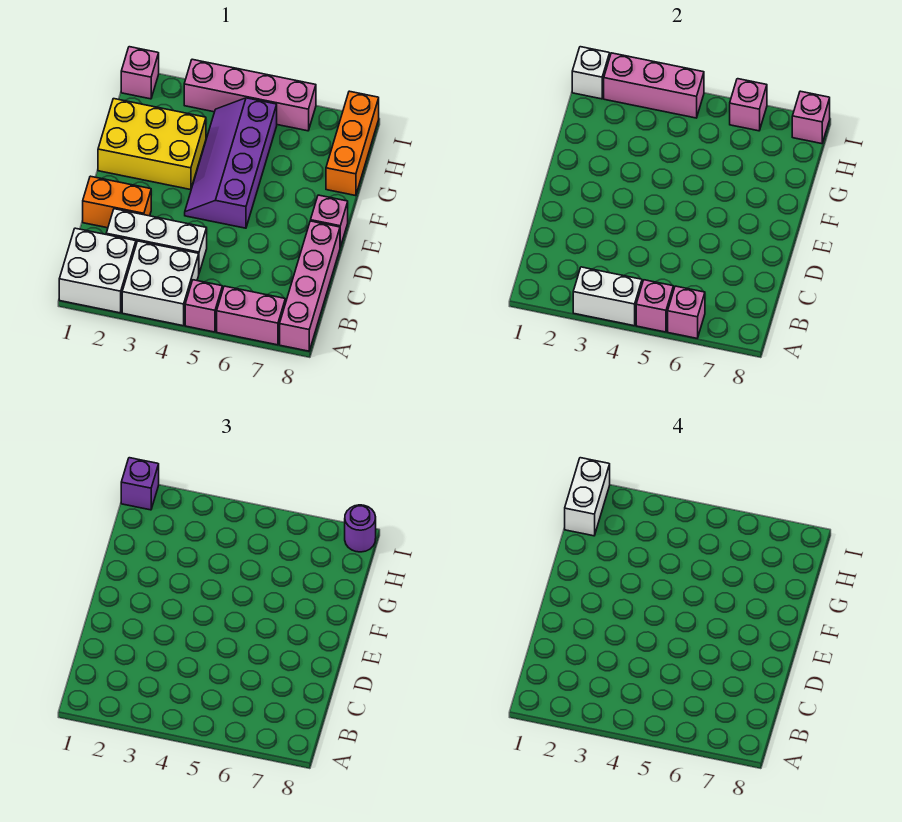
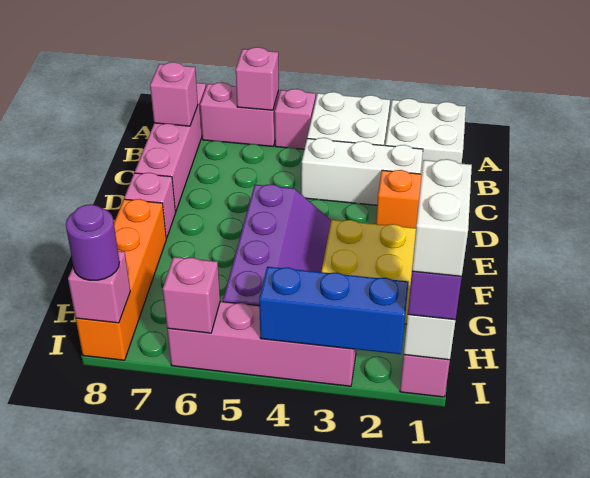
white 1x2 brick [573,267,642,326] -> none
pink 1x1 brick [636,280,673,332] -> pink 1x1 brick moved to [150,62,198,126]
orange 1x3 brick [326,91,379,196] -> orange 1x4 brick [76,199,166,360]
pink 1x3 brick [604,53,704,118] -> blue 1x3 brick [259,267,409,354]

